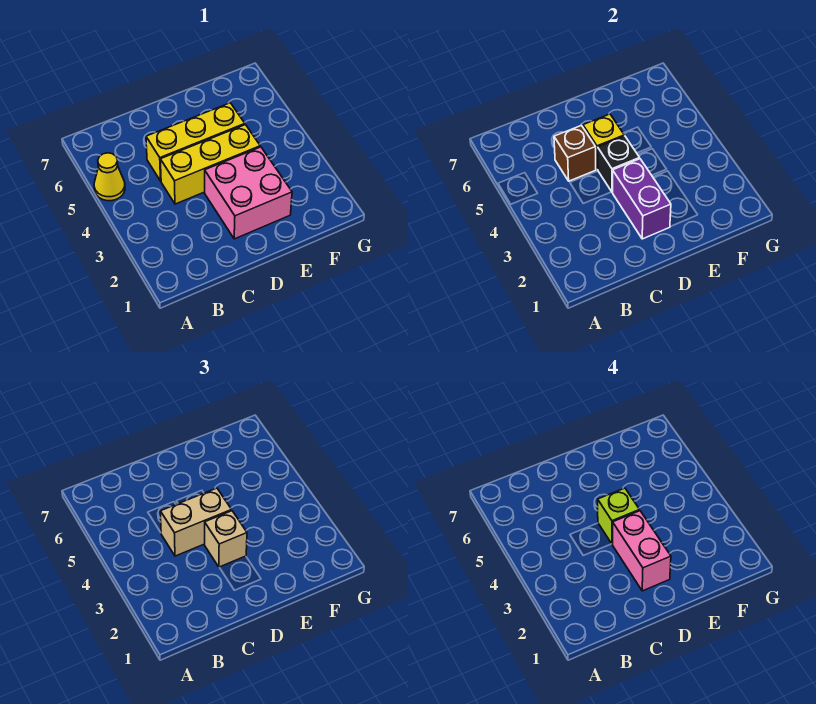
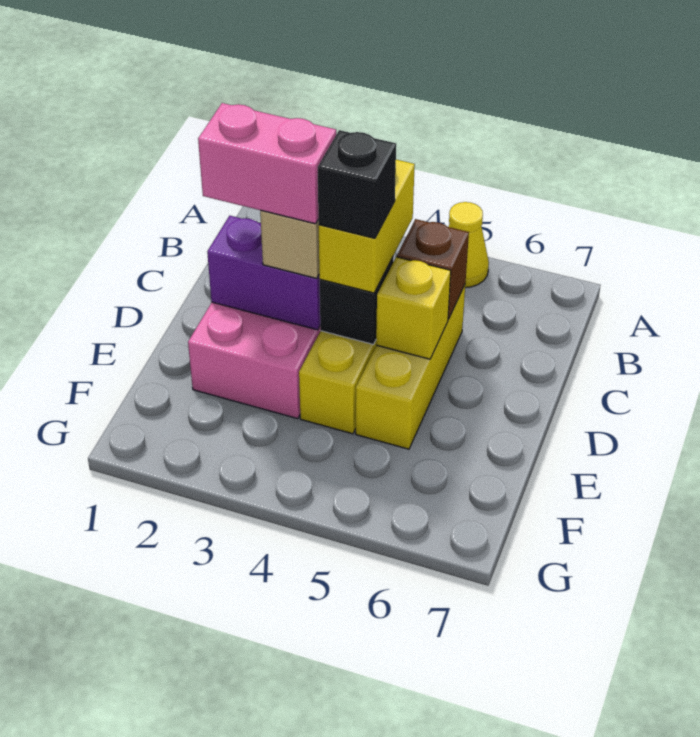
tan 1x2 brick [160,488,232,556] -> yellow 1x2 brick [319,160,415,293]
lime 1x1 brick [598,488,640,544] -> black 1x1 brick [318,130,396,238]

